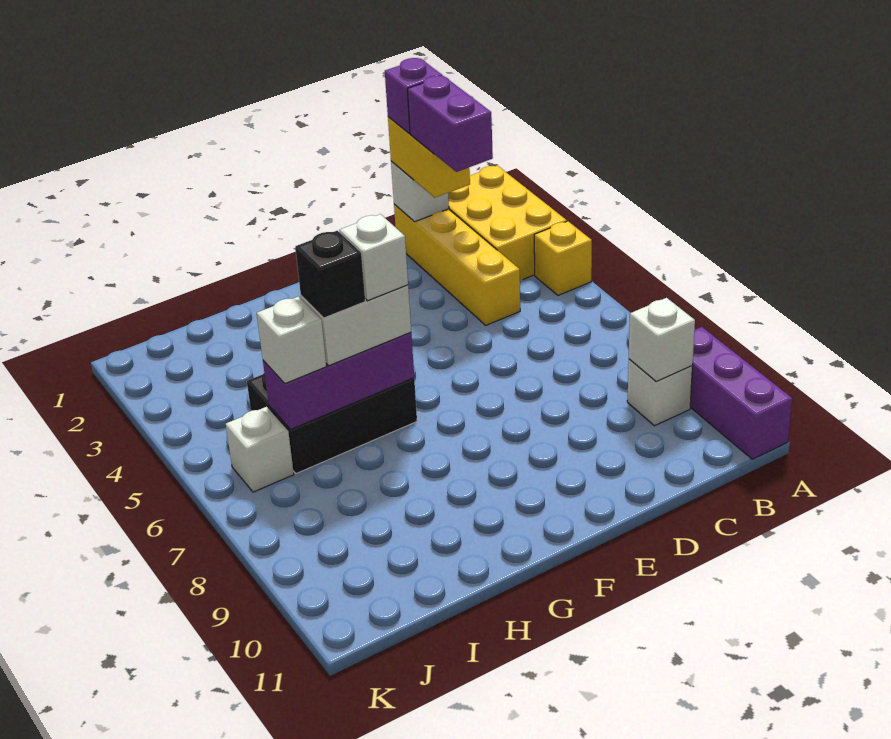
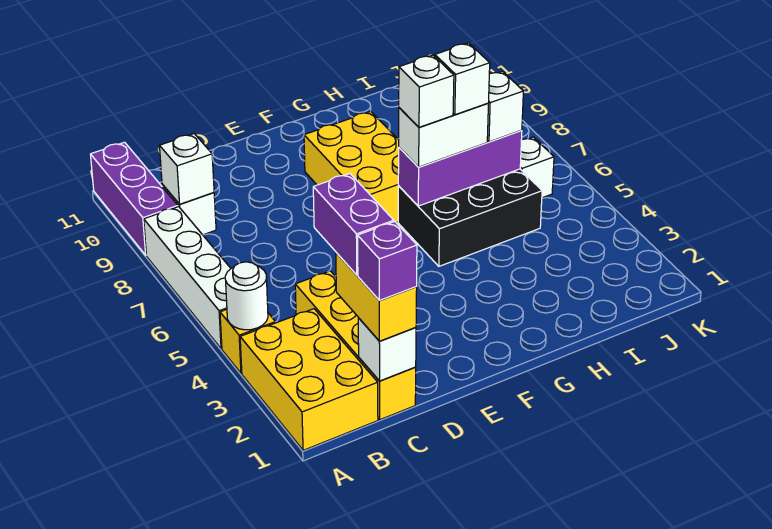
none -> white 1x1 round brick [225,262,268,330]
none -> white 1x4 brick [144,207,231,349]
none -> yellow 2x3 brick [304,112,399,223]
black 1x1 brick [295,231,365,318] -> white 1x1 brick [435,43,490,115]

